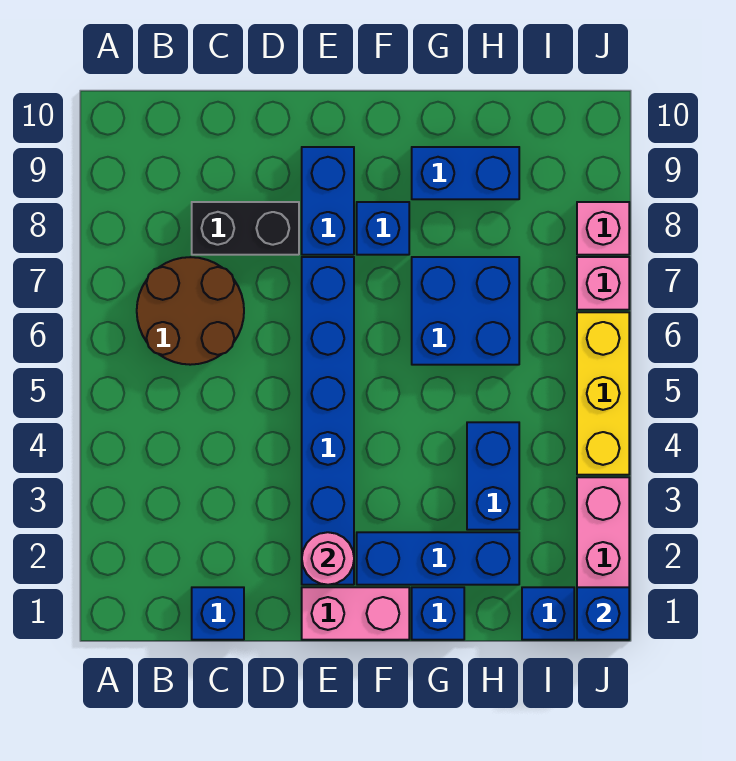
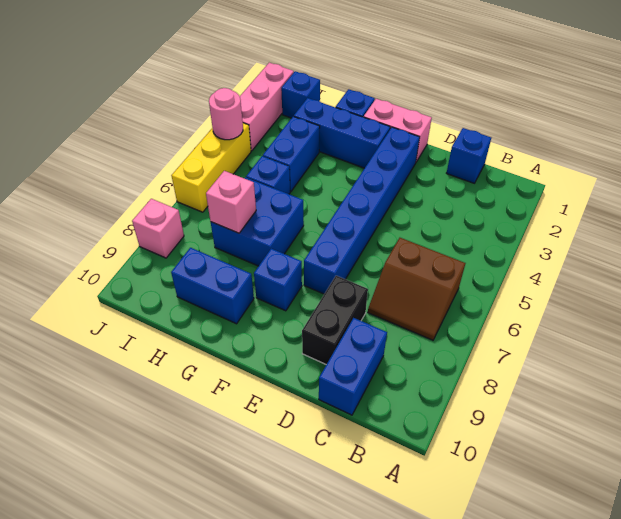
brown 2x2 round brick [137,257,244,365] -> brown 2x2 slope [368,238,465,340]
black 1x2 brick [192,202,299,255] -> black 1x2 brick turned to [302,276,368,365]
pink 1x1 round brick [302,532,354,585] -> pink 1x1 round brick moved to [209,88,243,140]
blue 1x2 brick [302,147,354,255] -> blue 1x2 brick moved to [319,318,387,415]
blue 1x1 brick [577,587,629,640] -> blue 1x1 brick moved to [246,156,290,194]
pink 1x1 brick [577,257,629,310] -> pink 1x1 brick moved to [206,171,256,233]

